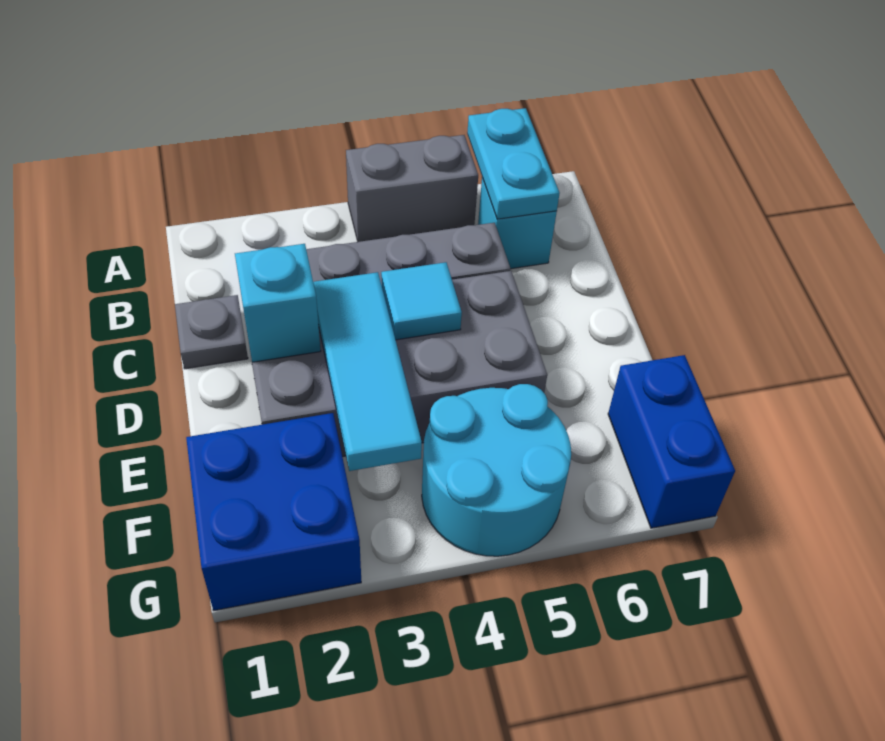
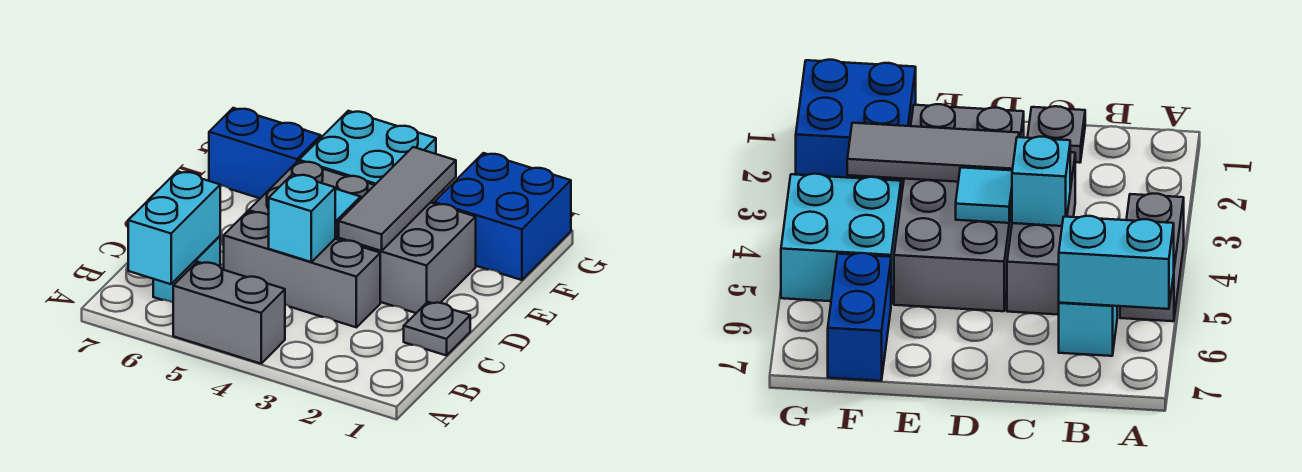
cyan 1x2 plate [467,108,560,219] -> cyan 1x2 brick [128,171,220,284]
cyan 1x1 brick [235,244,321,362] -> cyan 1x1 brick moved to [269,174,335,262]
cyan 1x3 tile [313,272,422,471] -> grey 1x3 tile [339,147,456,251]
cyan 2x2 round brick [422,384,571,556] -> cyan 2x2 brick [299,111,436,185]
blue 1x2 brick [608,355,735,528] -> blue 1x2 brick turned to [209,108,321,198]

